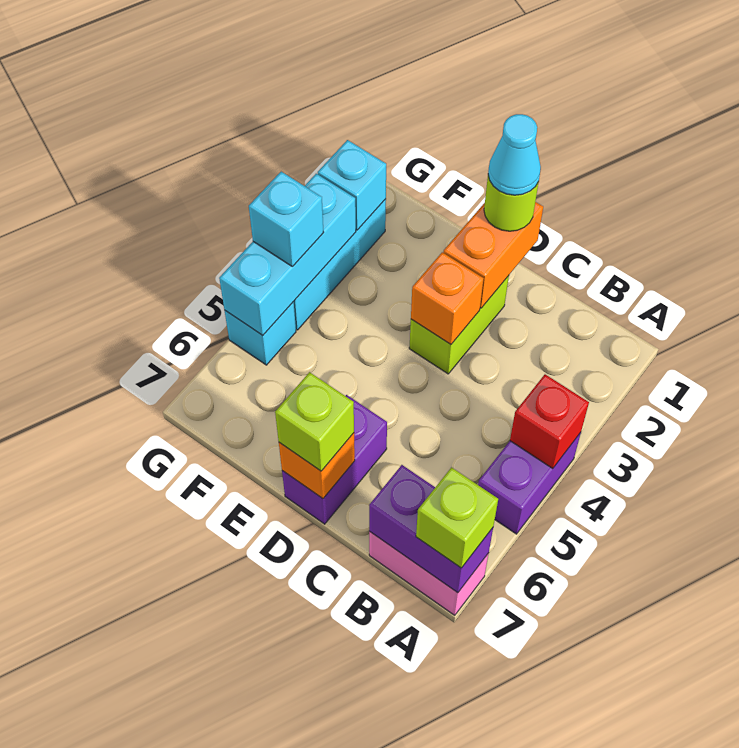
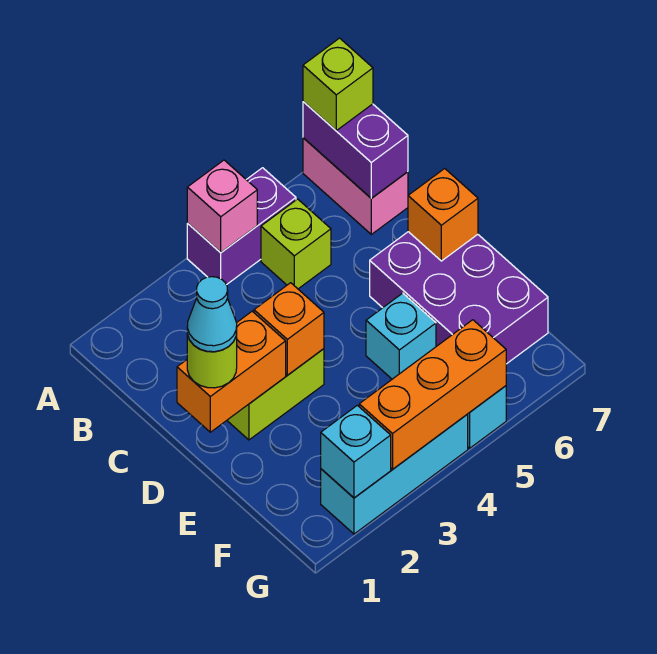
red 1x1 brick [510,374,589,469] -> pink 1x1 brick [187,160,257,253]
purple 1x2 brick [282,395,387,524] -> purple 2x3 brick [370,232,548,364]
lime 1x1 brick [275,372,354,471] -> lime 1x1 brick moved to [261,199,331,289]
cyan 1x3 brick [219,174,356,335] -> orange 1x3 brick [359,320,506,469]
cyan 1x1 brick [249,172,324,267] -> cyan 1x1 brick moved to [366,293,436,379]

